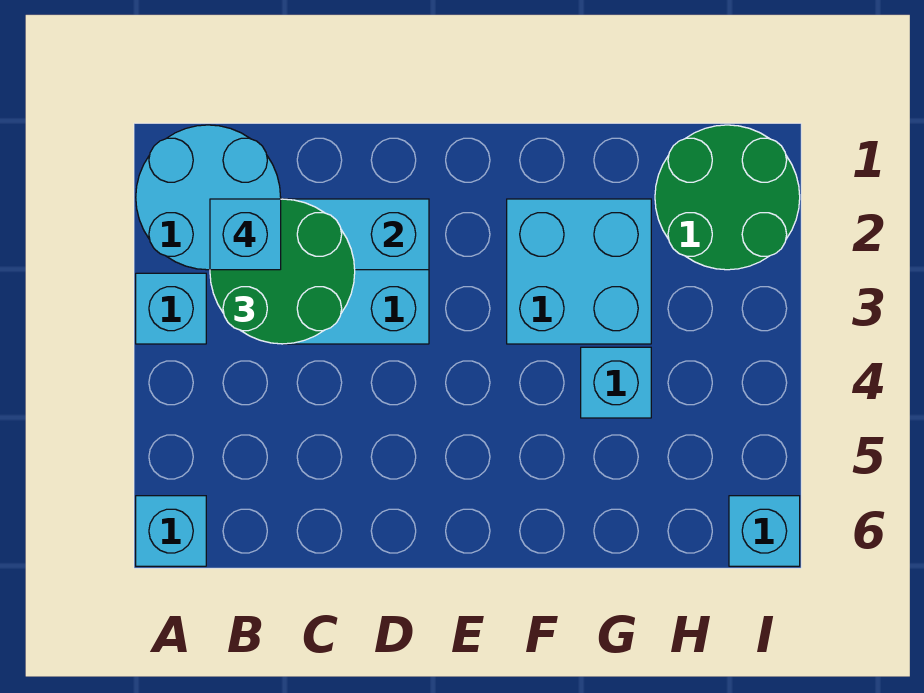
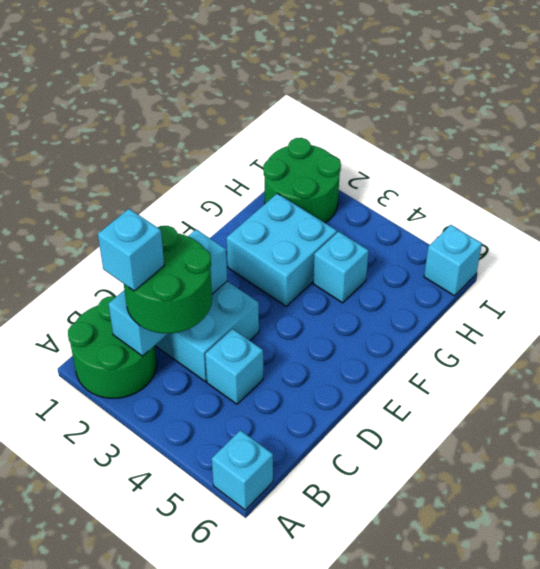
cyan 2x2 round brick [136,125,281,270] -> green 2x2 round brick [68,296,157,398]
cyan 1x1 brick [136,273,206,344] -> cyan 1x1 brick moved to [205,329,263,404]

